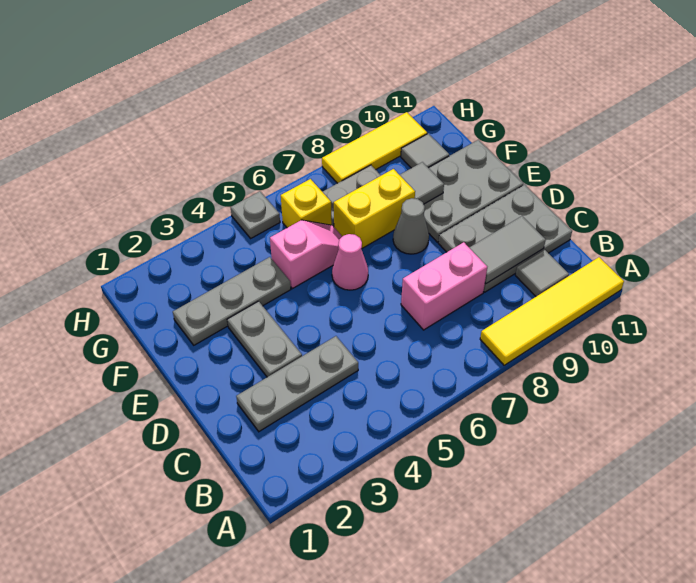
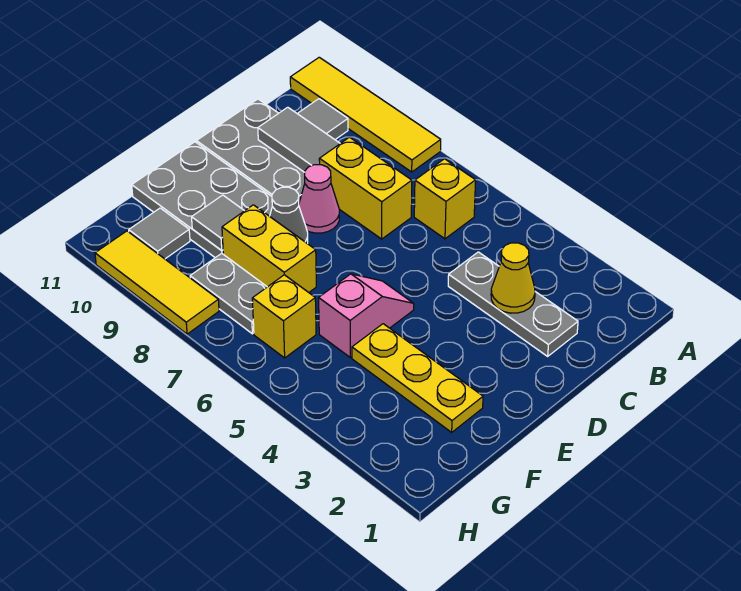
none -> yellow 1x1 brick [414,159,476,239]
none -> yellow 1x1 cone [491,243,535,313]
pink 1x2 brick [401,242,487,330] -> yellow 1x2 brick [319,137,412,239]
grey 1x2 plate [227,301,302,377] -> none
pink 1x1 cone [332,234,368,290] -> pink 1x1 cone moved to [299,165,339,233]
grey 1x3 plate [173,257,291,345] -> yellow 1x3 plate [352,324,483,432]
pink 1x2 slope [270,220,342,289] -> pink 1x2 slope turned to [319,274,414,358]
grey 1x1 plate [231,191,280,238] -> none

